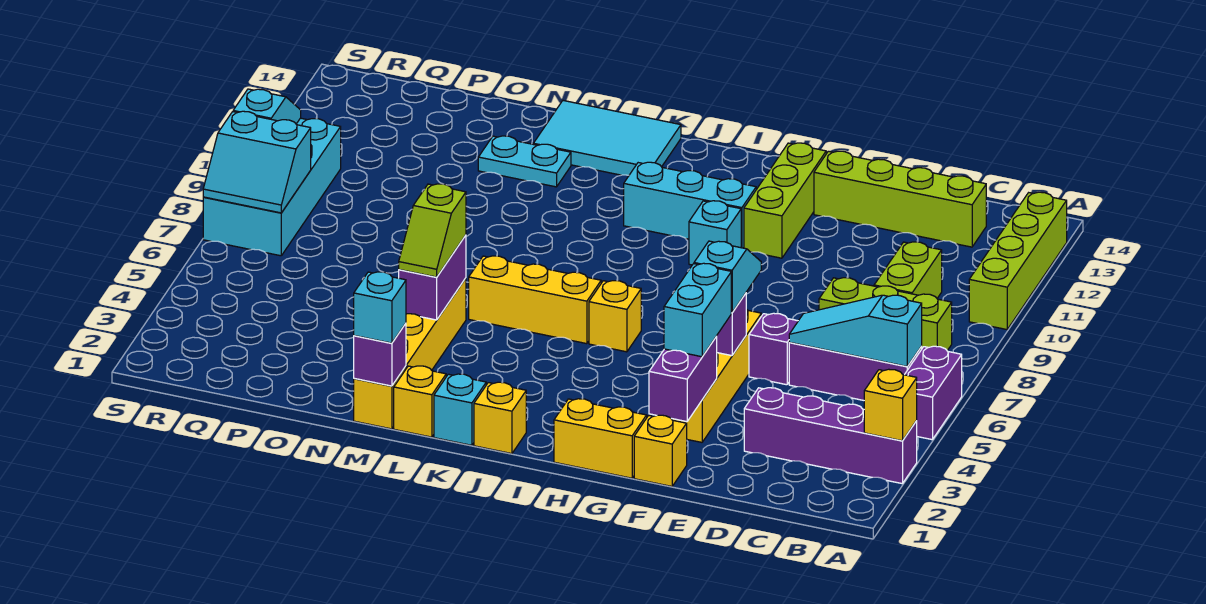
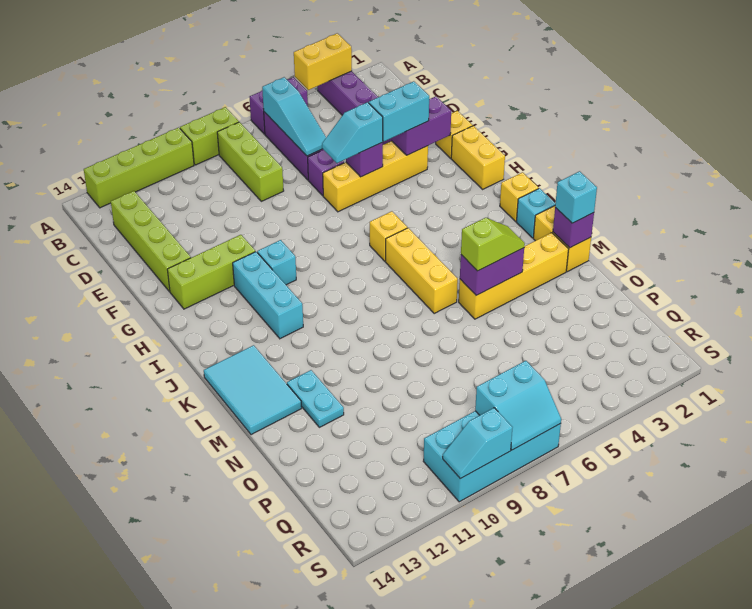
yellow 1x1 brick [864,369,917,441] -> yellow 1x2 brick [294,33,352,90]
lime 1x2 brick [874,242,942,298] -> lime 1x2 brick moved to [180,107,239,165]
cyan 2x2 slope [203,111,311,213] -> cyan 2x2 slope turned to [475,361,561,450]

